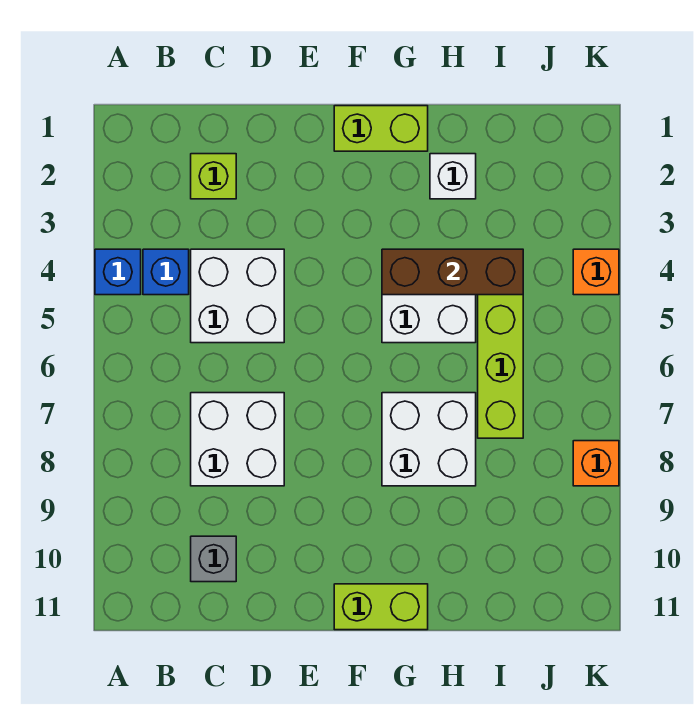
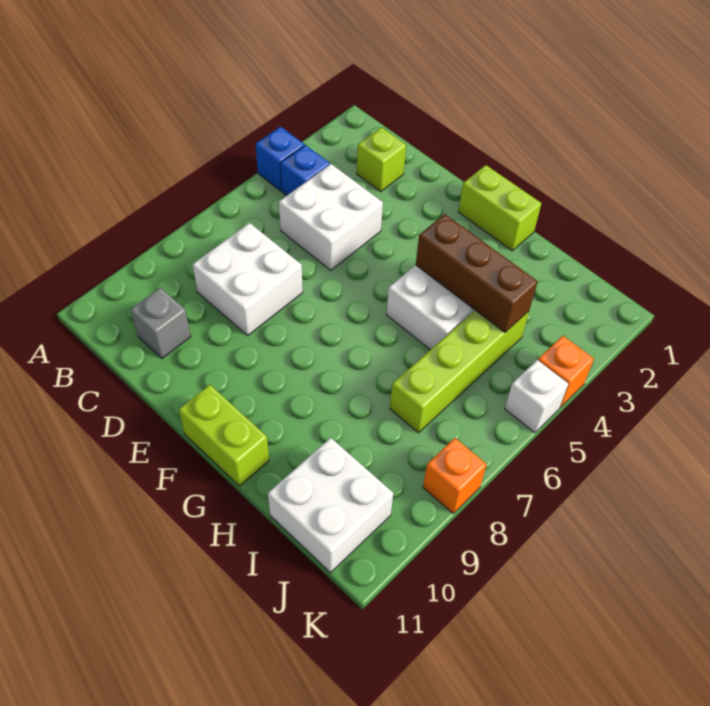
white 2x2 brick [382,393,476,486] -> white 2x2 brick moved to [268,438,393,573]
white 1x1 brick [430,154,476,199] -> white 1x1 brick moved to [505,360,568,433]

